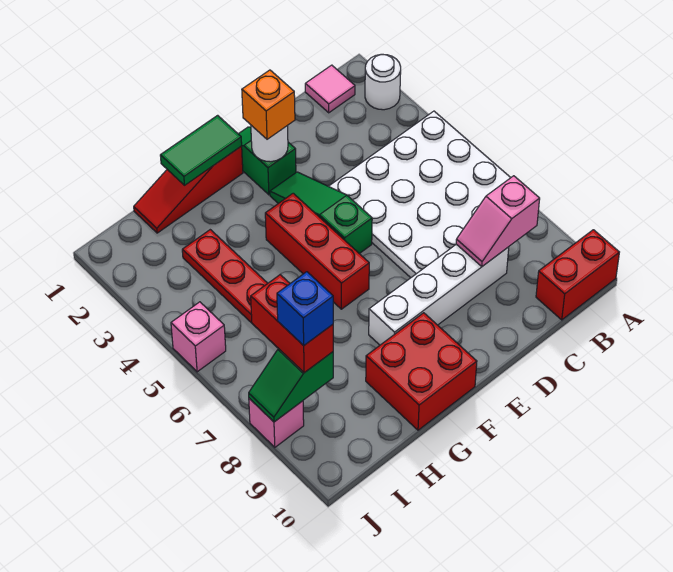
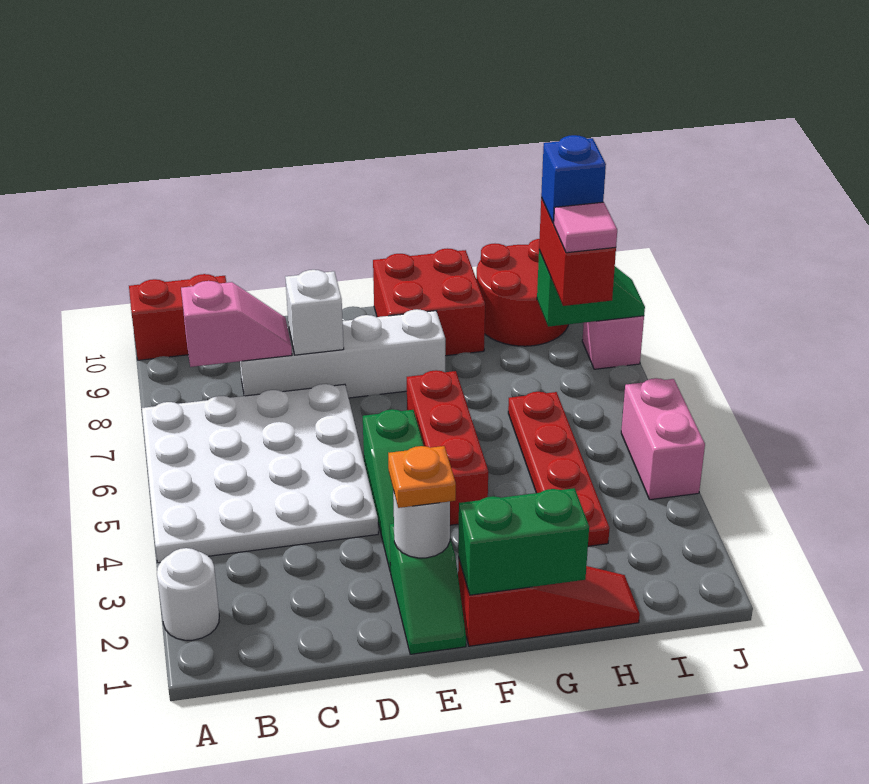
pink 1x1 tile [305,65,355,113] -> pink 1x1 tile moved to [554,202,617,253]
none -> white 1x1 brick [285,270,344,355]
orange 1x1 brick [242,70,295,139] -> orange 1x1 plate [388,446,456,508]
green 1x2 tile [160,115,242,185] -> green 1x2 brick [458,488,589,595]
none -> red 2x2 round brick [476,239,569,346]
pink 1x1 brick [171,302,226,372] -> pink 1x2 brick [621,378,705,500]

